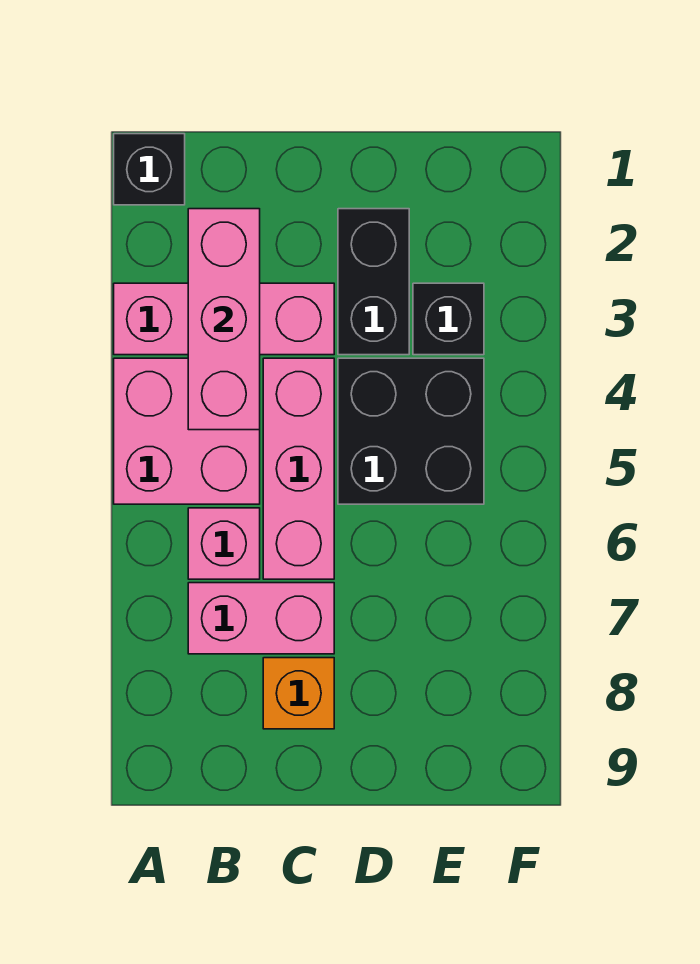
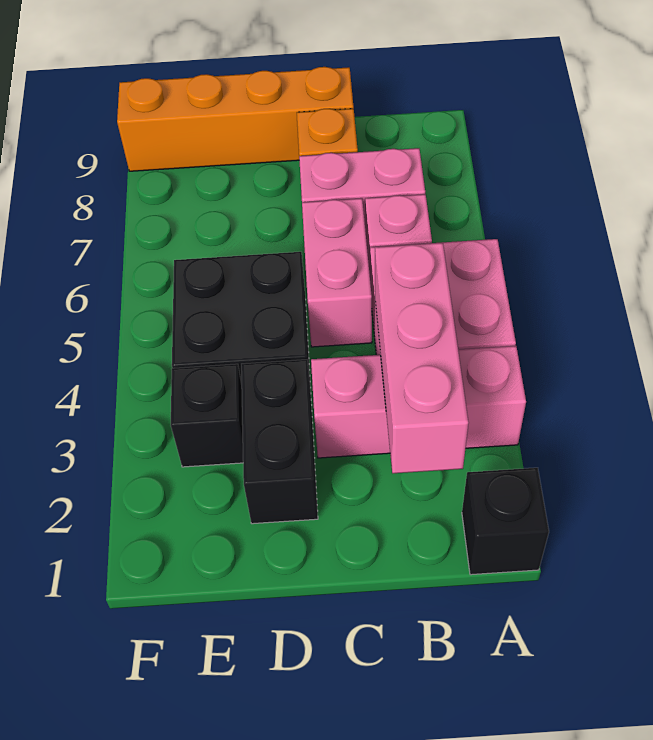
pink 1x3 brick [263,358,334,579] -> pink 1x2 brick [302,198,372,347]
none -> orange 1x4 brick [117,67,354,171]

